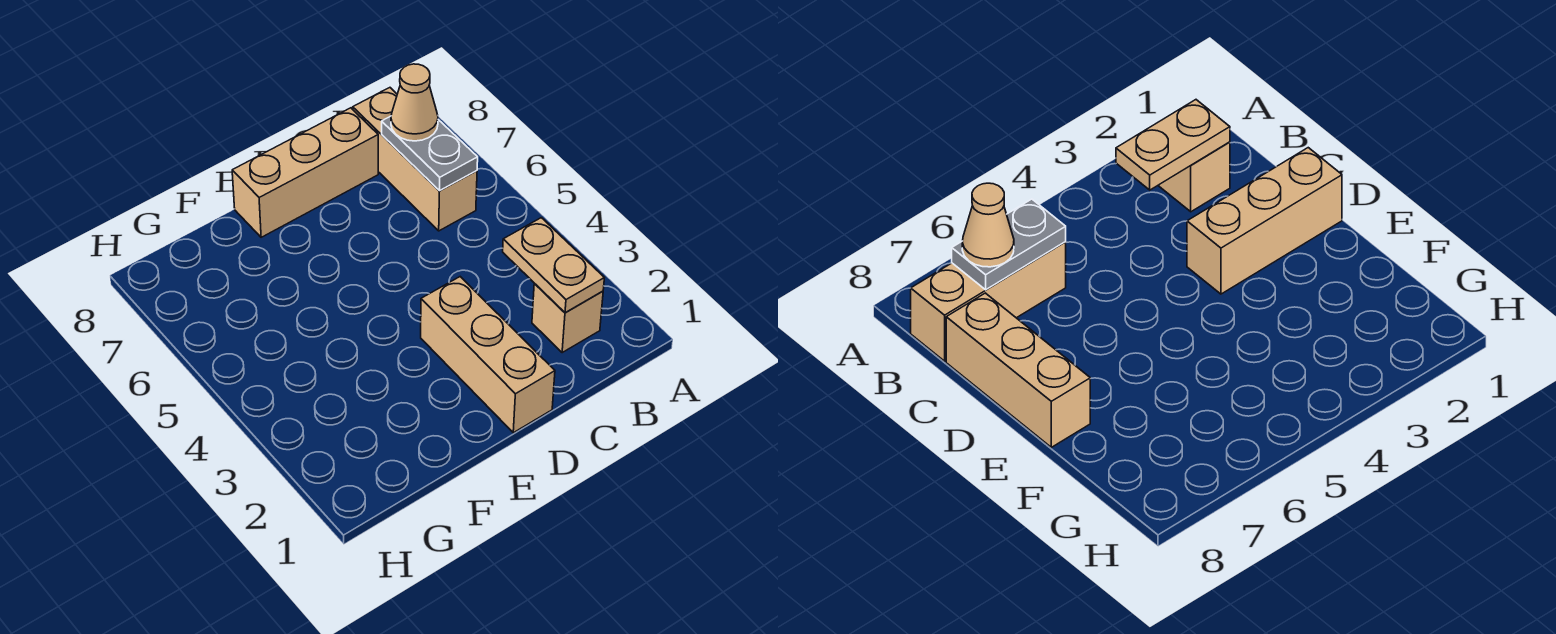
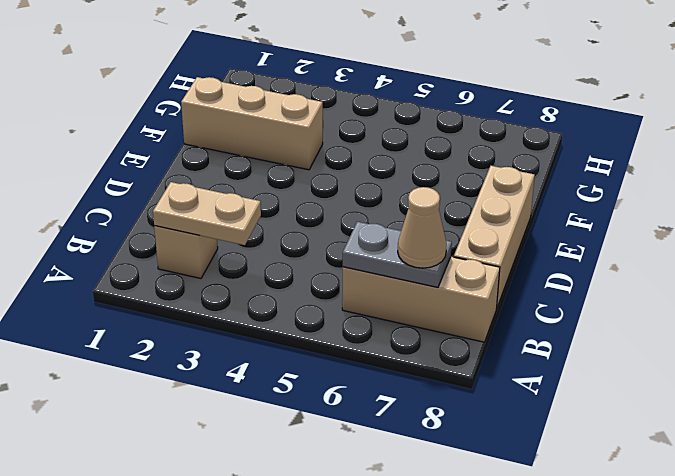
tan 1x3 brick [421,277,555,433] -> tan 1x3 brick moved to [181,77,323,170]

